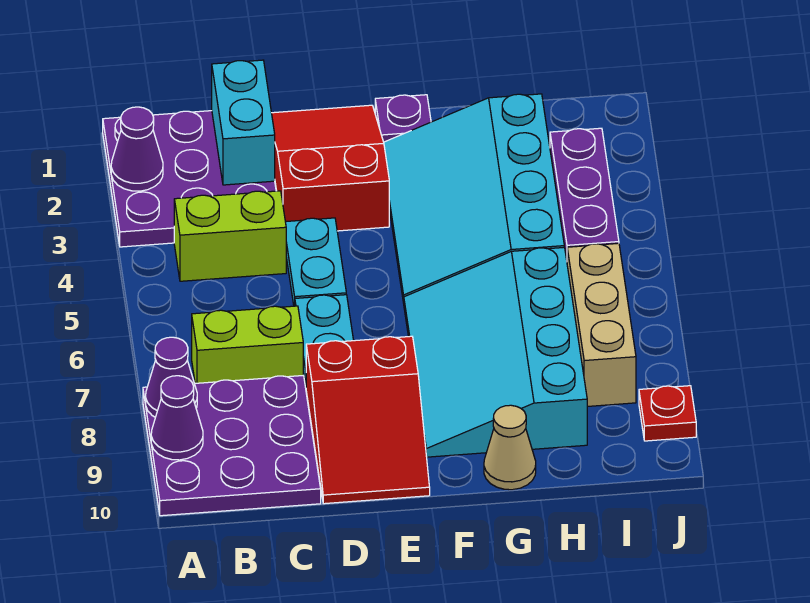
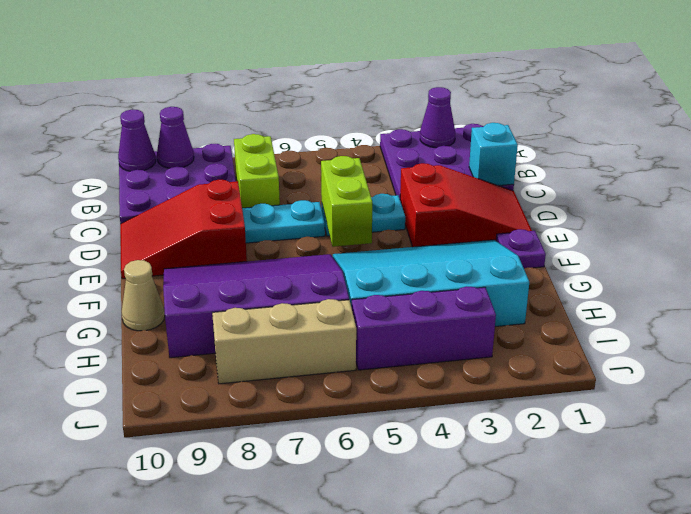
purple 1x1 cone [146,337,197,417] -> purple 1x1 cone moved to [118,110,156,171]
lime 1x2 brick [174,191,286,281] -> lime 1x2 brick moved to [321,156,372,247]
cyan 1x2 brick [212,60,275,185] -> cyan 1x1 brick [469,123,518,186]
cyan 3x4 slope [404,247,587,457] -> purple 3x4 slope [163,254,349,358]
red 1x1 plate [639,386,696,441] -> none

